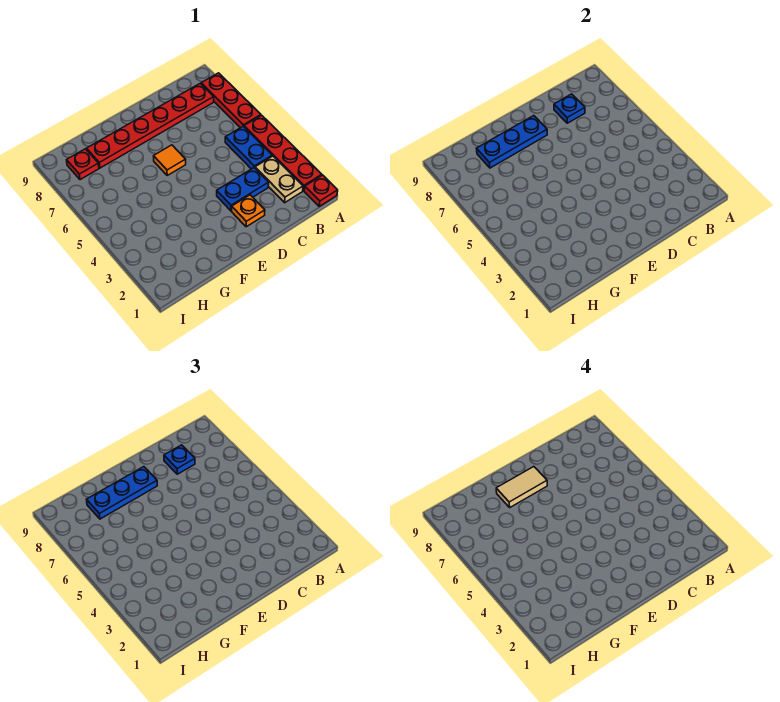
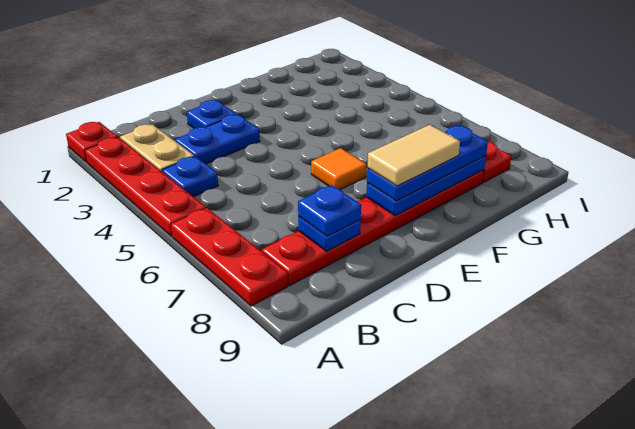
blue 1x2 plate [225,126,272,169] -> blue 1x1 plate [162,156,218,197]
orange 1x1 plate [232,195,265,227] -> blue 1x1 plate [187,100,237,128]

